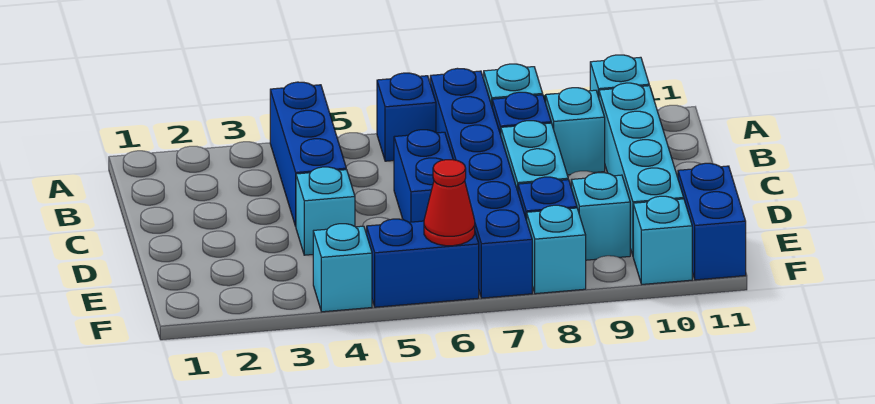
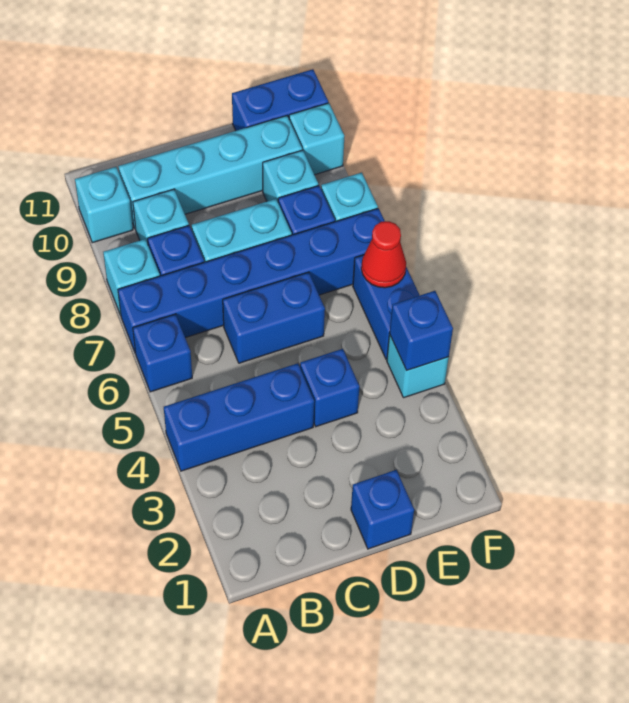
none -> blue 1x1 brick [351,470,414,549]
cyan 1x1 brick [296,167,355,255] -> blue 1x1 brick [300,349,360,427]
none -> blue 1x1 brick [390,291,453,370]

